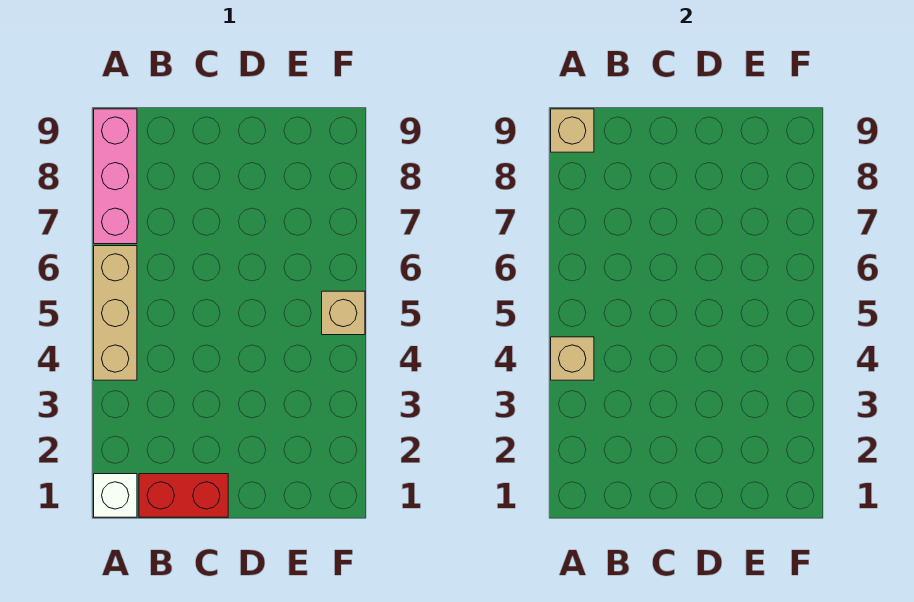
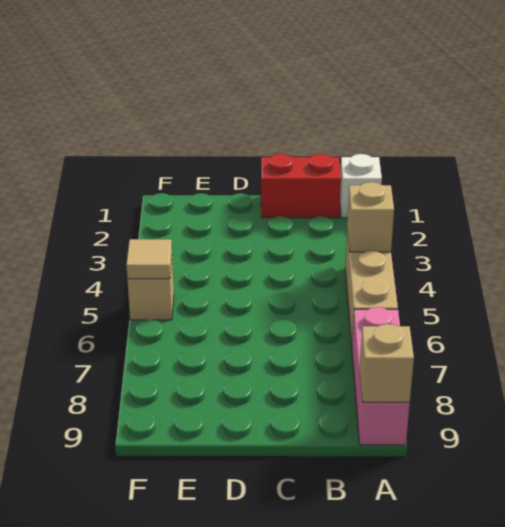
none -> tan 1x1 tile [126,239,172,279]

